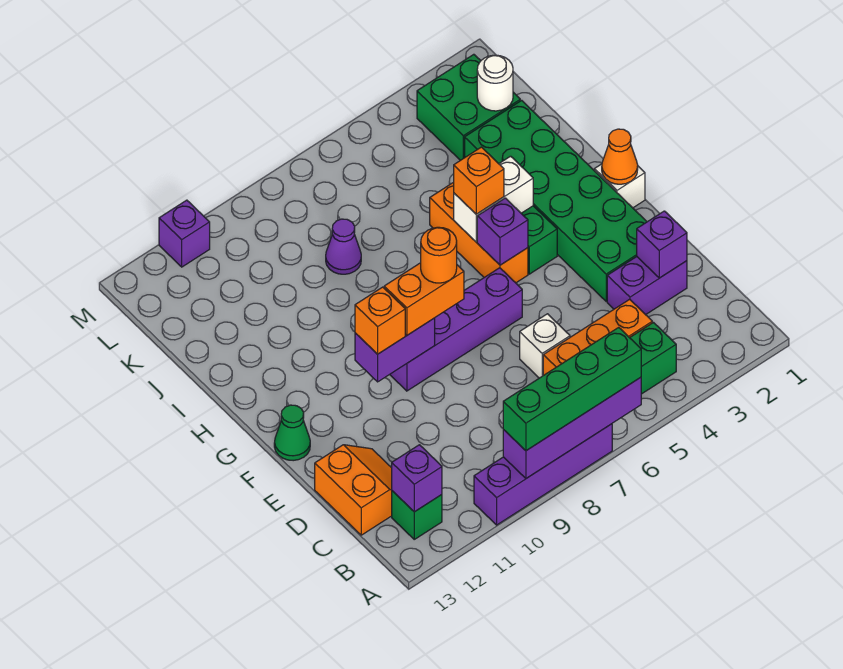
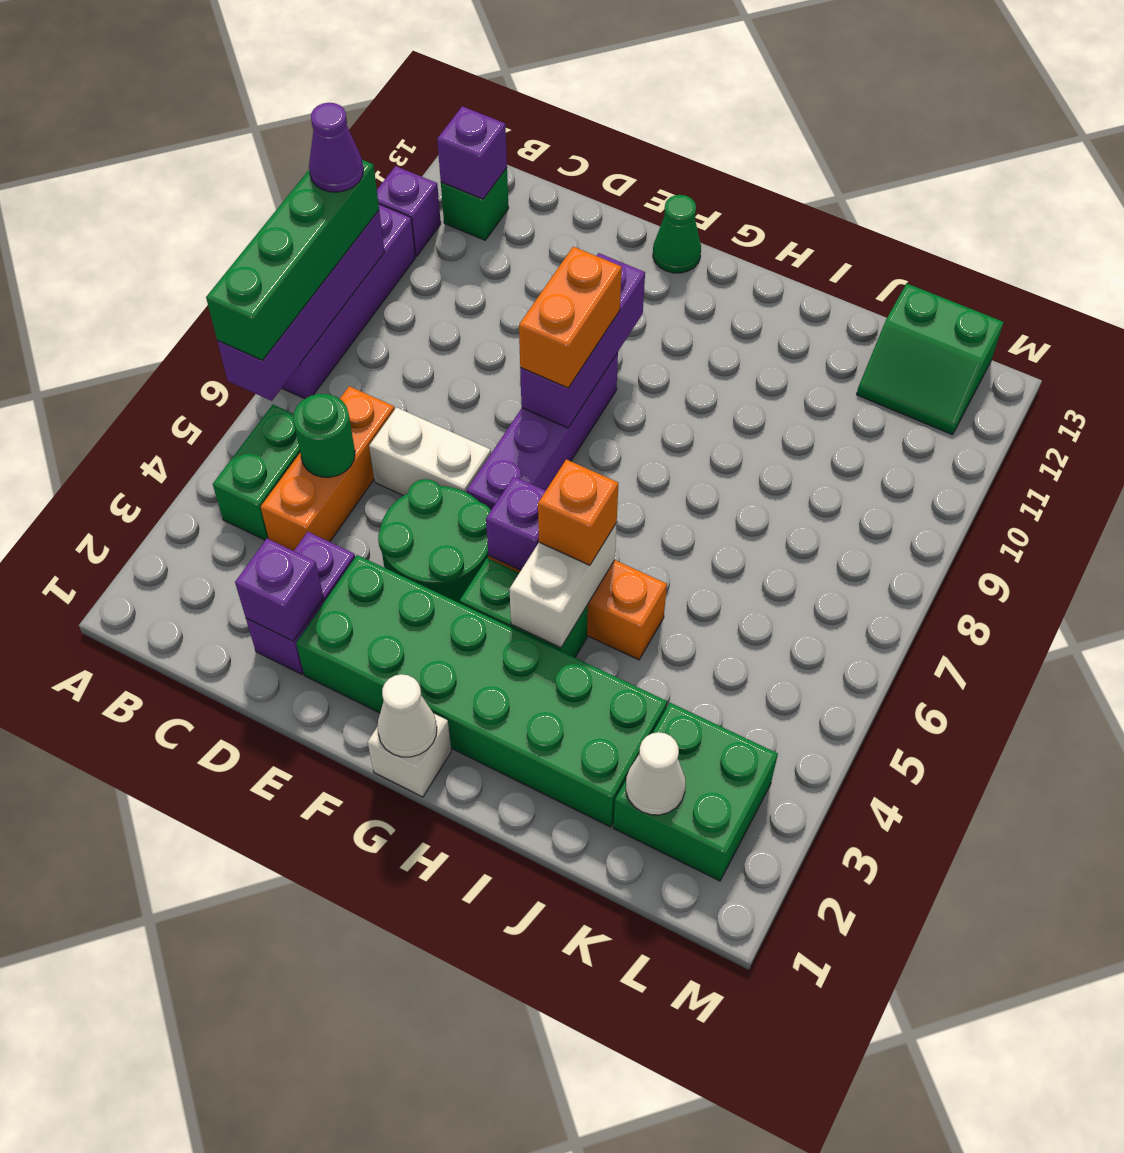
none -> green 1x1 round brick [293,394,355,477]
orange 2x2 slope [315,445,392,535] -> none
white 1x1 brick [520,314,570,378] -> white 1x2 brick [369,407,491,496]
none -> green 2x2 round brick [378,479,491,603]
orange 1x1 round brick [421,227,457,283] -> none
purple 1x2 brick [355,318,435,382] -> purple 1x3 brick [520,253,645,428]
orange 1x1 brick [355,287,405,354] -> none
orange 1x1 cone [602,129,638,184] -> white 1x1 cone [377,674,437,757]
purple 1x1 cone [326,219,361,274] -> purple 1x1 cone moved to [309,103,363,192]
white 1x1 round brick [477,55,513,111] -> white 1x1 cone [626,732,686,815]
none -> green 2x2 slope [857,284,1004,435]
purple 1x1 brick [159,200,210,267] -> purple 1x1 brick moved to [377,166,441,256]

